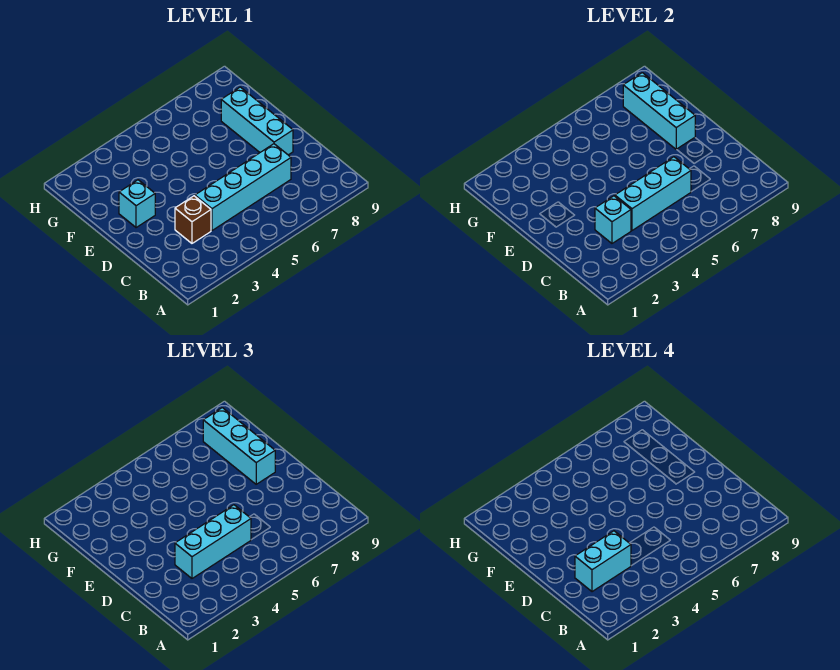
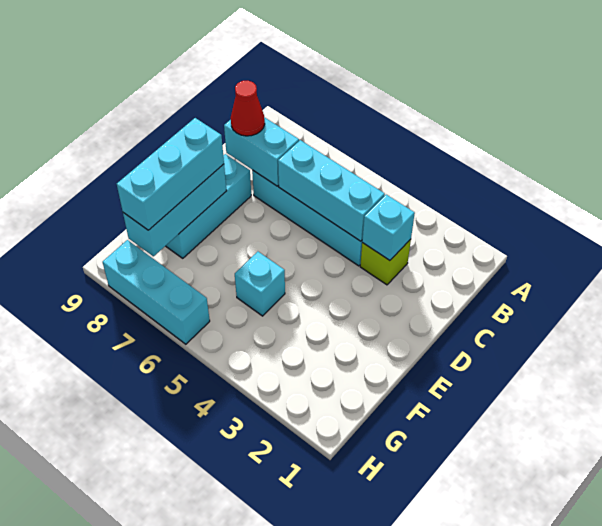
cyan 1x2 brick [575,531,631,592] -> cyan 1x2 brick moved to [224,117,299,186]
brown 1x1 brick [175,196,211,243] -> lime 1x1 brick [360,239,411,285]
cyan 1x3 brick [175,505,251,578] -> cyan 1x3 brick moved to [103,240,210,344]
none -> red 1x1 cone [231,81,265,136]
cyan 1x1 brick [119,180,155,228] -> cyan 1x1 brick moved to [235,252,285,316]

